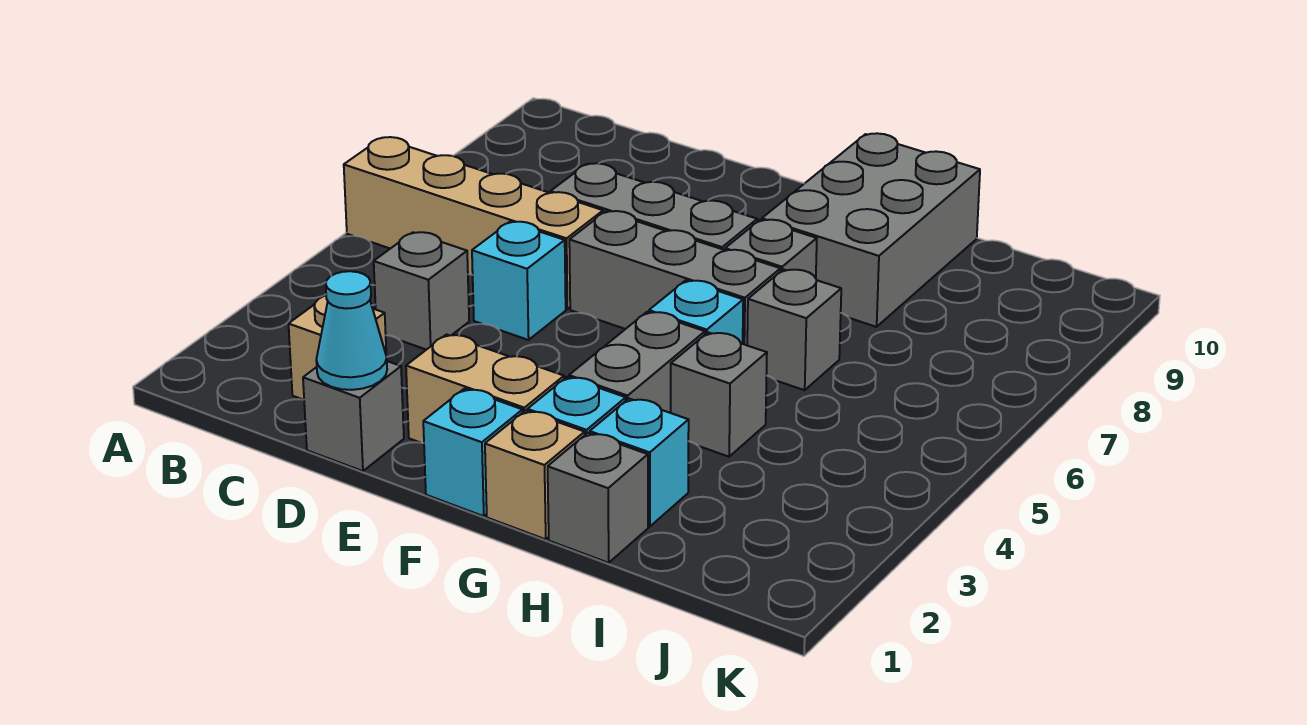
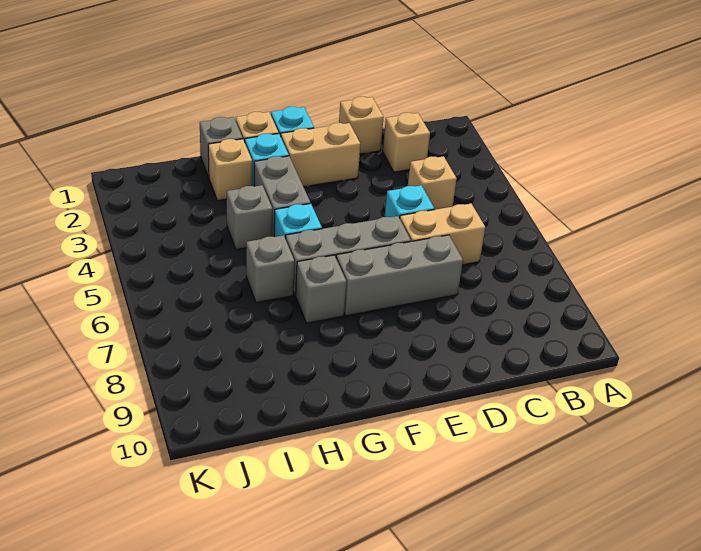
tan 1x4 brick [344,137,603,309] -> tan 1x2 brick [400,203,485,265]
grey 1x1 brick [374,232,469,350] -> tan 1x1 brick [408,156,457,210]
grey 1x1 brick [303,361,404,471] -> tan 1x1 brick [339,97,384,154]
cyan 1x1 cone [316,271,387,390] -> none
grey 2x3 brick [762,133,980,327] -> none
cyan 1x1 brick [590,399,689,527] -> tan 1x1 brick [208,139,252,201]

